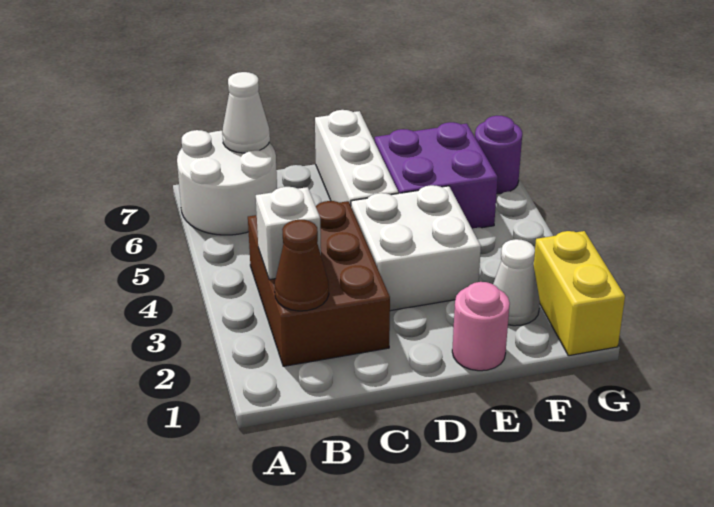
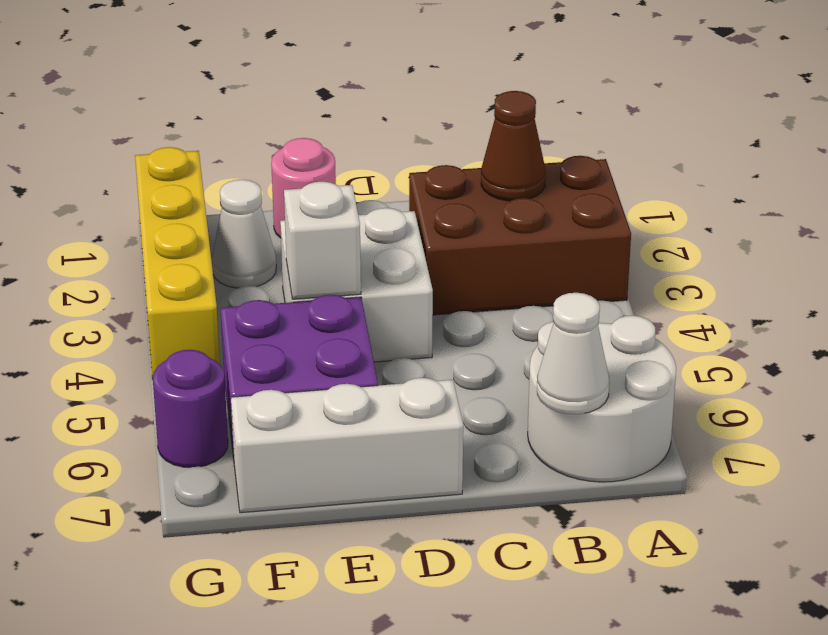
brown 2x3 brick [248,201,390,366] -> brown 2x3 brick turned to [409,156,631,315]
white 1x1 brick [256,187,321,280] -> white 1x1 brick moved to [284,181,361,299]
white 1x3 brick [315,110,399,206] -> white 1x3 brick turned to [231,378,463,513]
yellow 1x2 brick [534,231,625,356] -> yellow 1x4 brick [135,147,220,379]

